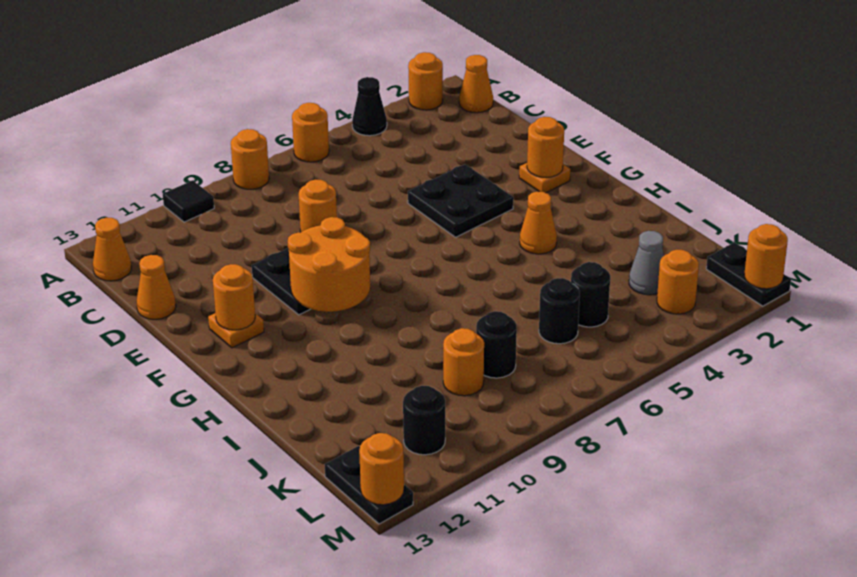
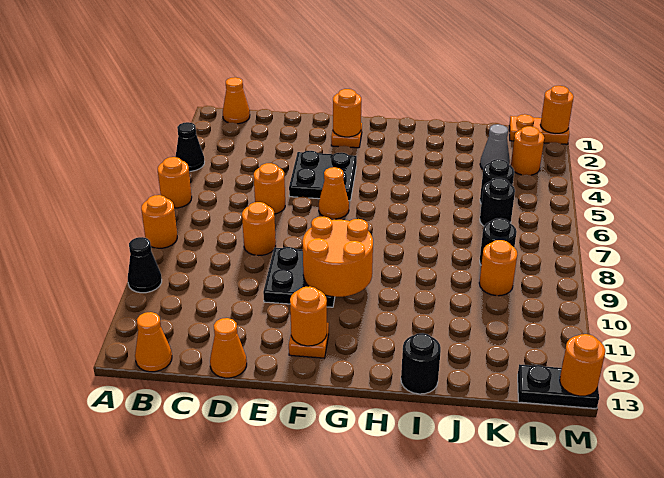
orange 1x1 round brick [408,52,443,110] -> orange 1x1 round brick moved to [254,163,285,214]
black 1x1 tile [163,180,214,222] -> black 1x1 cone [128,237,162,293]
orange 1x1 cone [520,192,557,254] -> orange 1x1 cone moved to [319,167,349,219]
black 1x2 plate [706,243,791,306] -> orange 1x2 plate [509,114,569,144]
black 1x1 round brick [403,386,445,455] -> black 1x1 round brick moved to [401,333,441,394]

